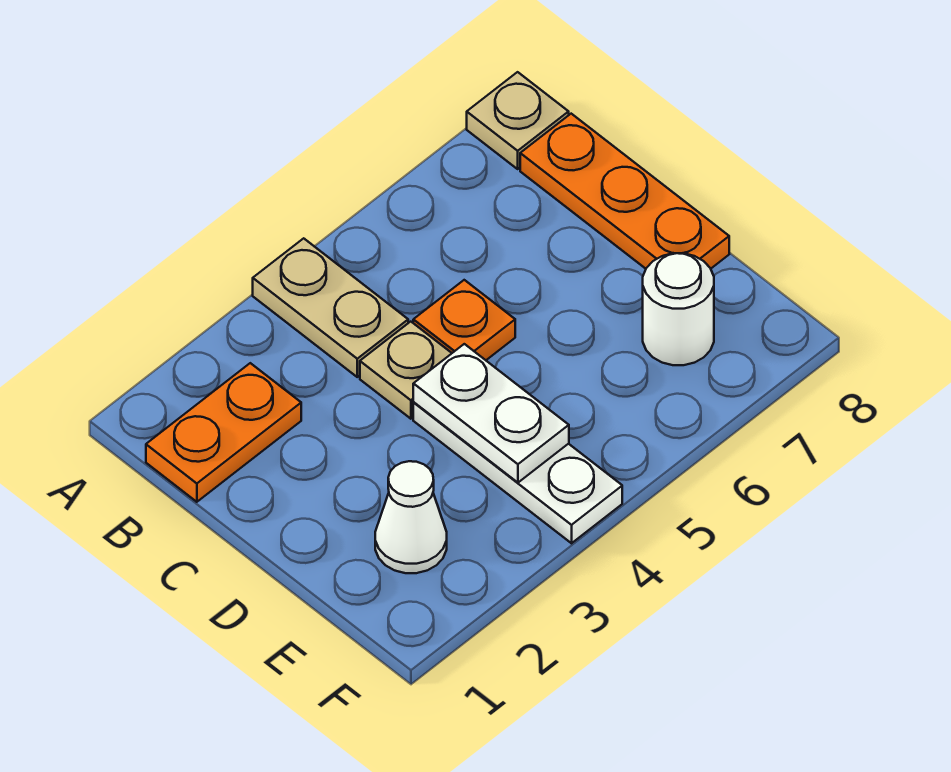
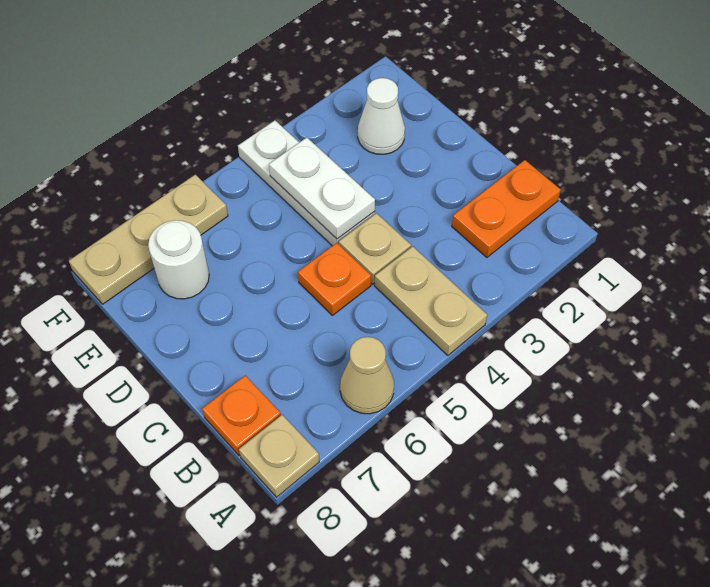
none -> tan 1x1 cone [340,337,394,414]
orange 1x3 plate [520,114,729,269] -> orange 1x1 plate [202,375,281,456]
none -> tan 1x3 plate [69,175,228,304]

